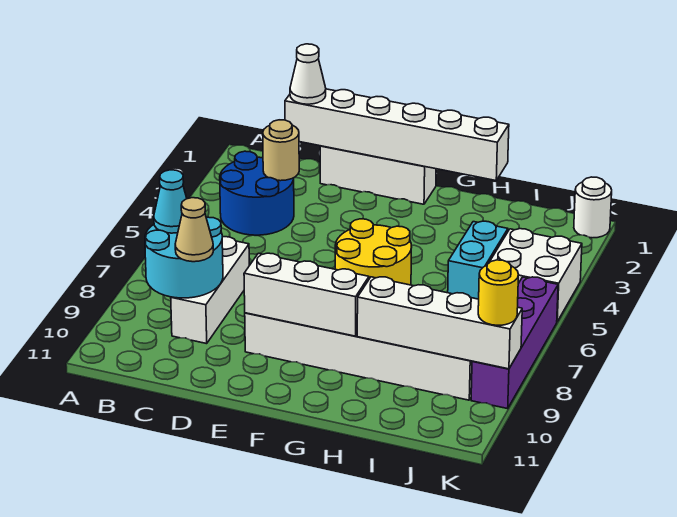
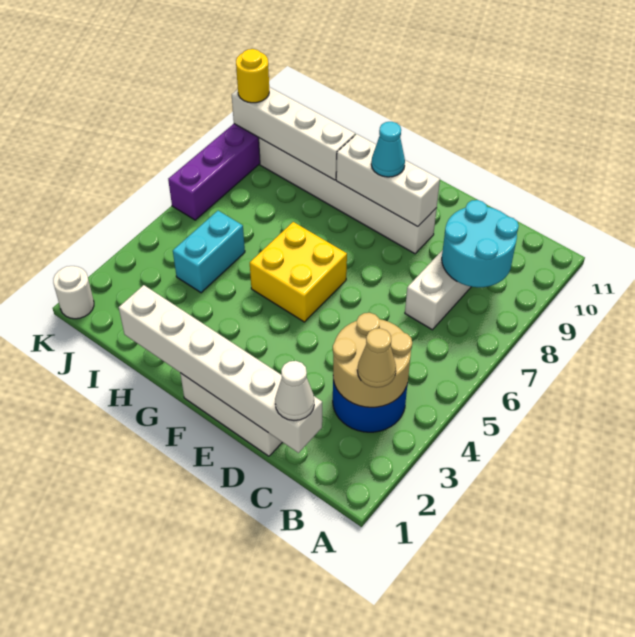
cyan 1x1 cone [154,170,187,233] -> cyan 1x1 cone moved to [371,122,405,177]
tan 1x1 round brick [263,120,299,181] -> tan 2x2 round brick [333,313,412,407]
tan 1x1 cone [175,198,213,262] -> tan 1x1 cone moved to [357,328,396,388]
yellow 2x2 round brick [335,219,412,285] -> yellow 2x2 brick [250,222,347,322]
white 2x2 brick [489,229,582,321] -> none

